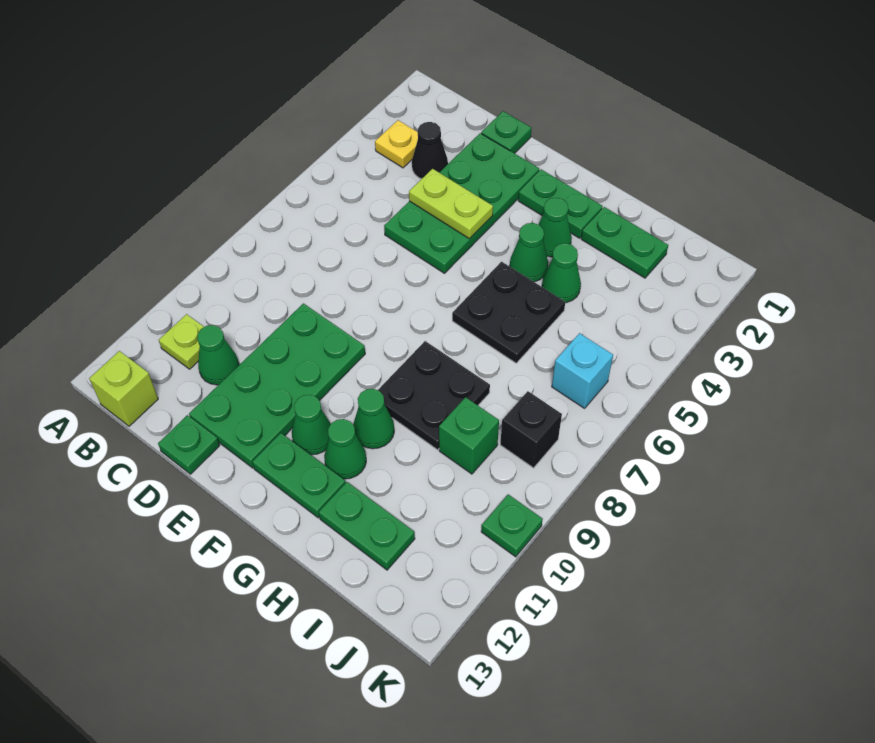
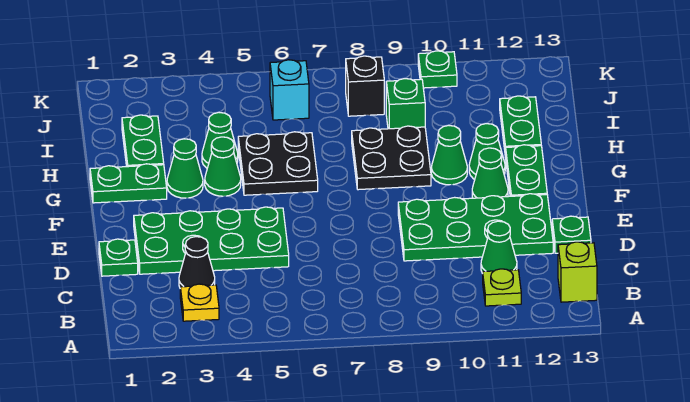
lime 1x2 plate [409,169,493,239] -> none
green 1x2 plate [518,169,603,238] -> green 1x2 plate turned to [90,164,167,203]

